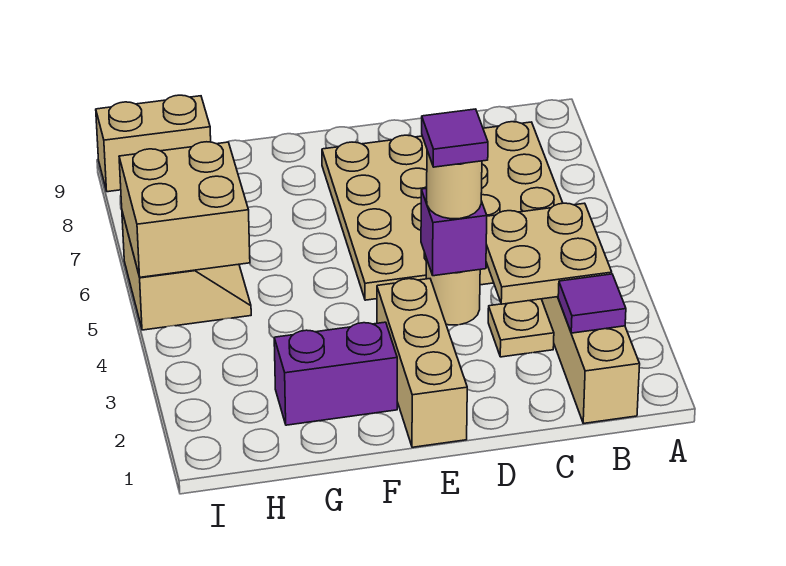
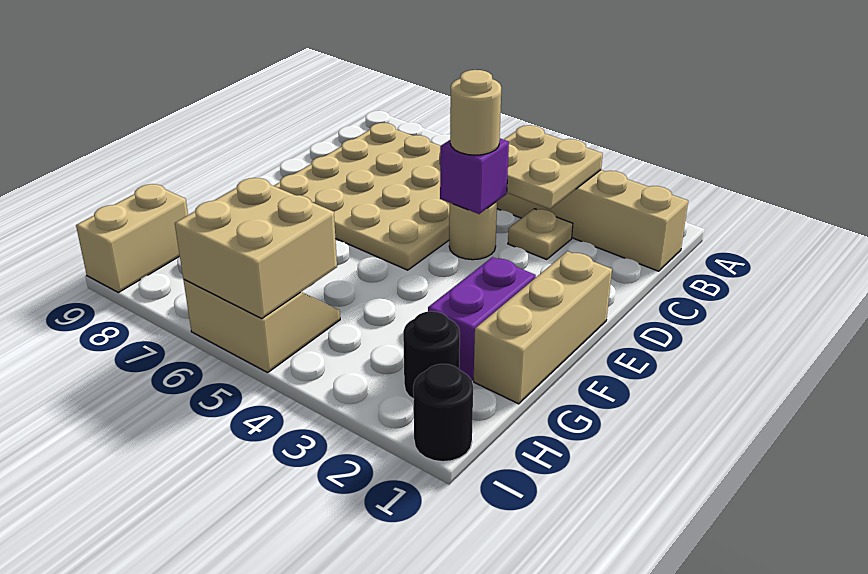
purple 1x1 tile [558,274,626,333] -> none
purple 1x1 tile [422,109,488,167] -> none
tan 1x3 brick [377,279,467,447] -> tan 1x3 brick turned to [474,251,612,404]
none -> black 1x1 round brick [403,311,460,399]
none -> black 1x1 round brick [413,364,473,462]

